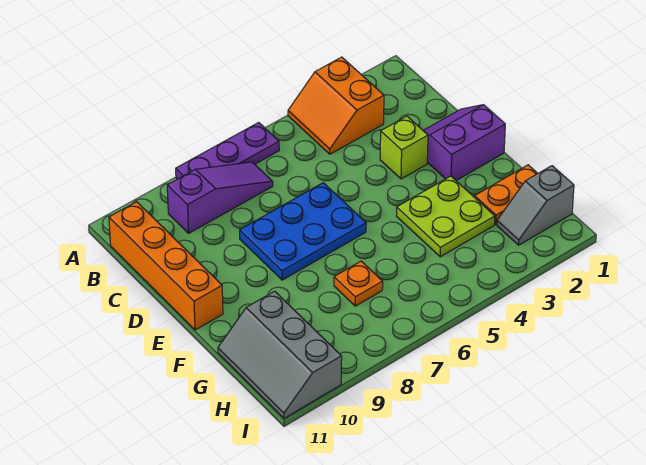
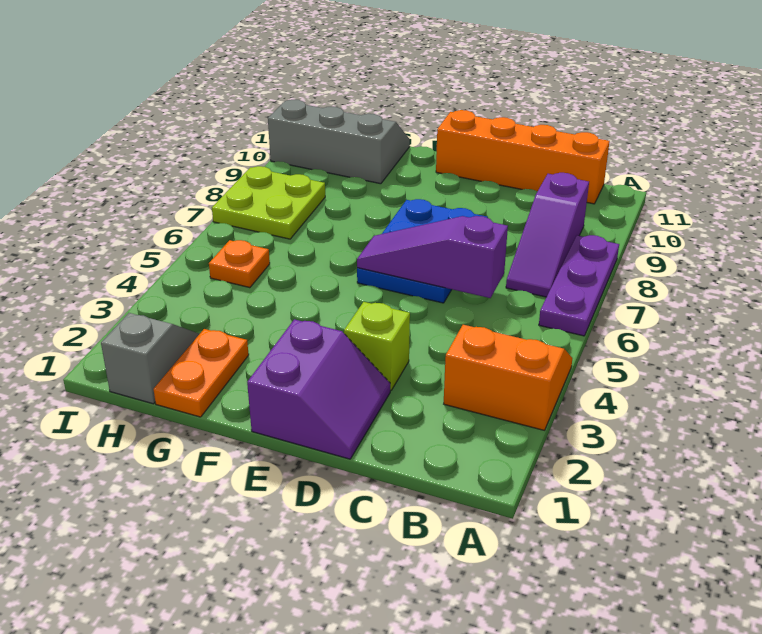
none -> purple 1x3 slope [357,216,508,298]
lime 2x2 plate [397,176,495,257] -> lime 2x2 plate moved to [212,166,325,239]
orange 1x1 plate [334,261,383,306] -> orange 1x1 plate moved to [209,240,270,288]

